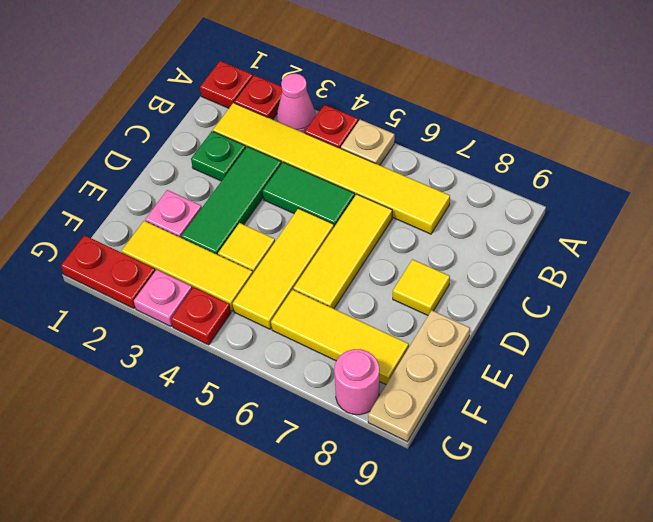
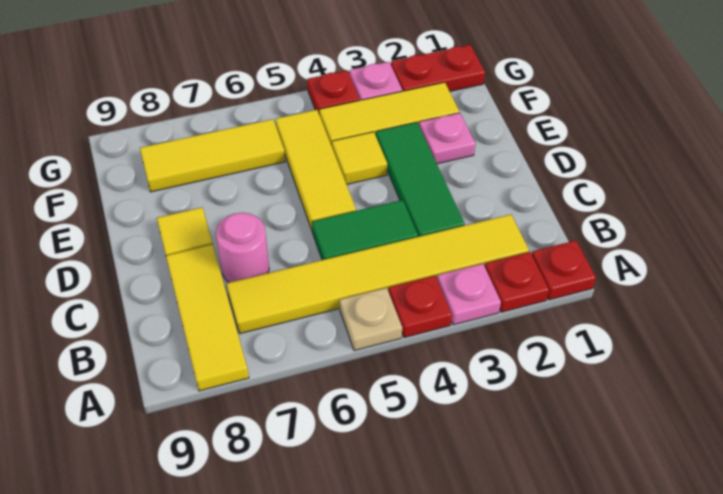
pink 1x1 cone [277,74,316,133] -> pink 1x1 plate [437,264,501,325]
green 1x1 plate [191,131,246,181] -> none
yellow 1x3 tile [293,194,392,309] -> yellow 1x3 tile moved to [166,245,249,391]
tan 1x3 plate [368,310,470,442] -> none
pink 1x1 round brick [334,349,379,415] -> pink 1x1 round brick moved to [216,213,269,283]

